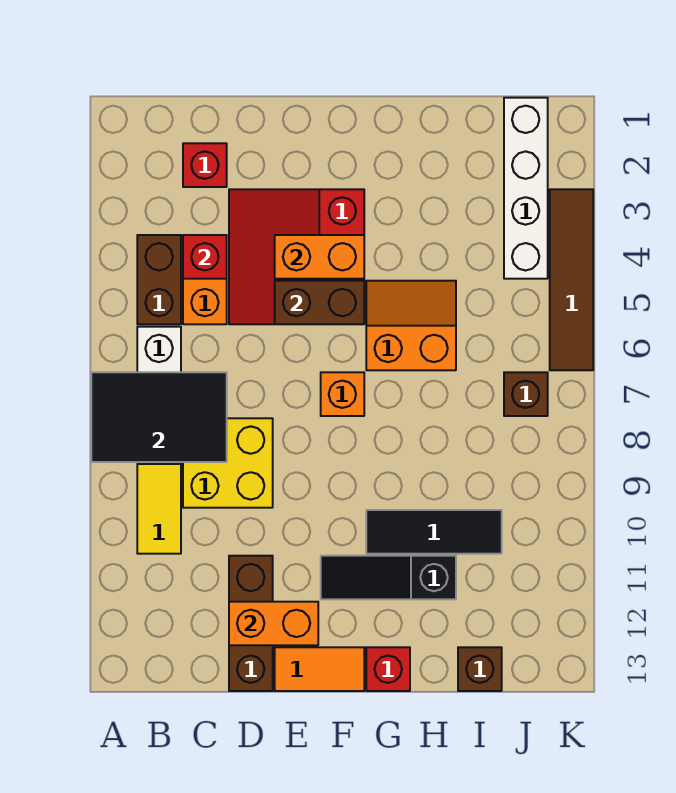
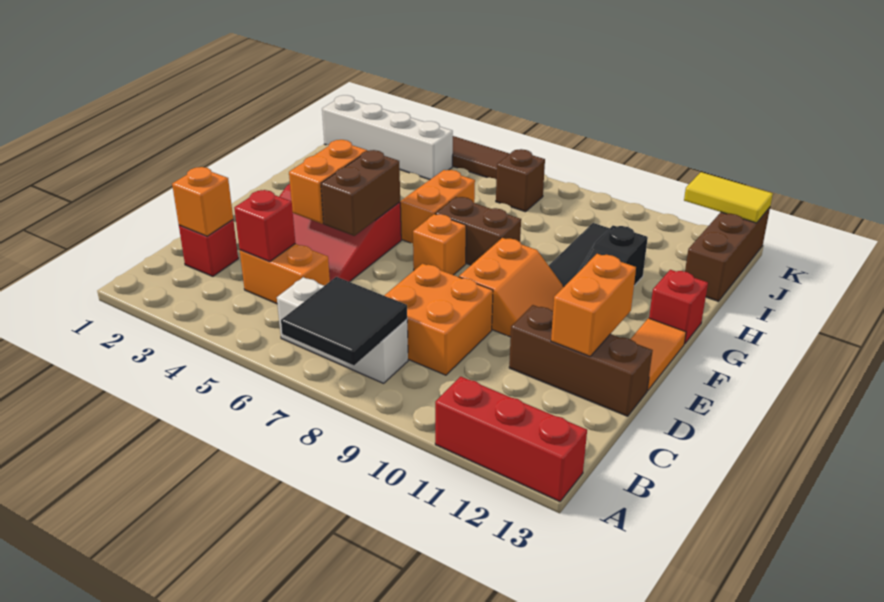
black 2x3 tile [91,372,227,462] -> black 2x2 tile [281,277,407,365]
none -> red 1x3 brick [435,377,587,502]
brown 1x2 brick [137,235,181,324] -> brown 1x2 brick moved to [435,197,521,265]
yellow 1x2 tile [137,464,181,554] -> yellow 1x2 tile moved to [684,172,773,223]
none -> orange 1x1 brick [172,167,233,236]
yellow 2x2 brick [183,418,273,508] -> orange 2x2 brick [384,264,493,375]
none -> orange 2x2 slope [459,238,564,337]
brown 1x1 brick [458,647,502,691] -> brown 1x3 brick [685,208,770,301]

